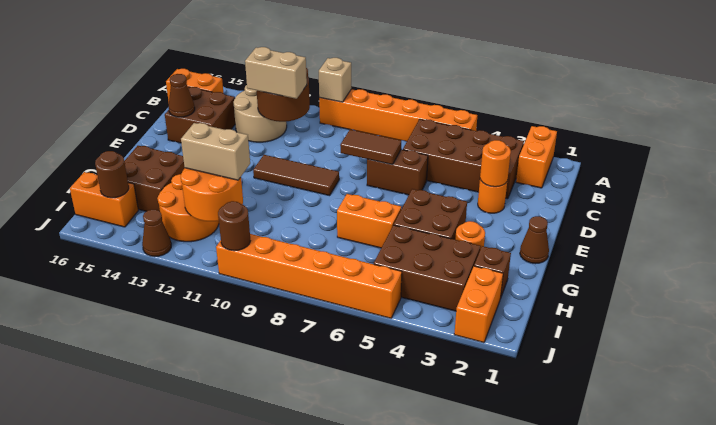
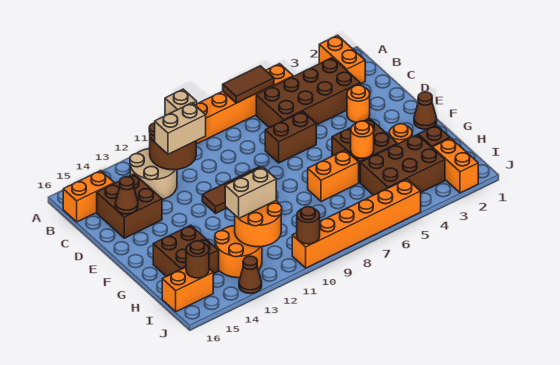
orange 1x1 round brick [480,140,511,187] -> orange 1x1 round brick moved to [351,121,374,158]
brown 1x2 tile [340,130,401,165] -> brown 1x2 tile moved to [223,66,274,103]

